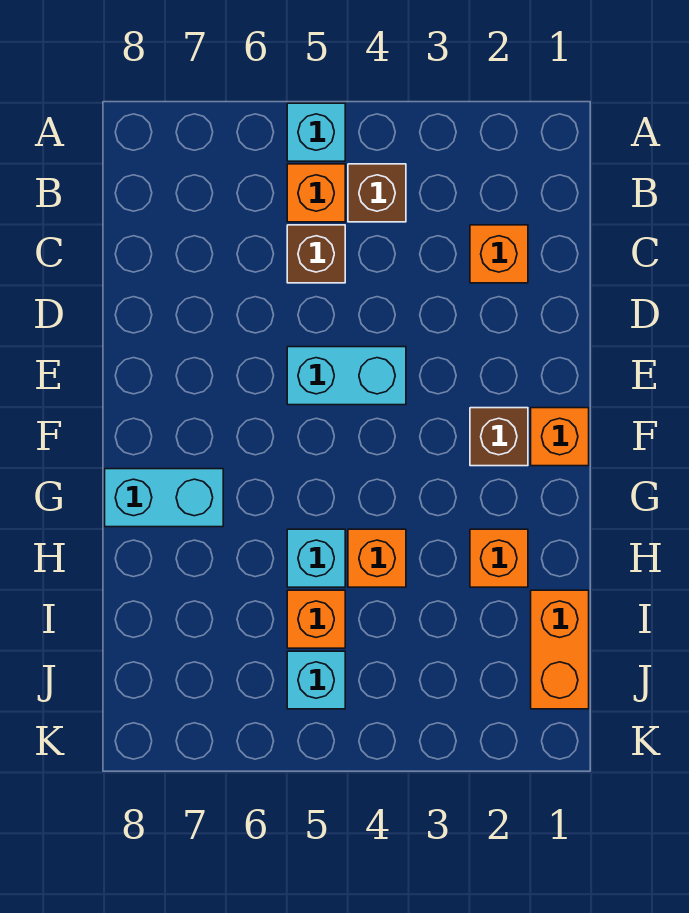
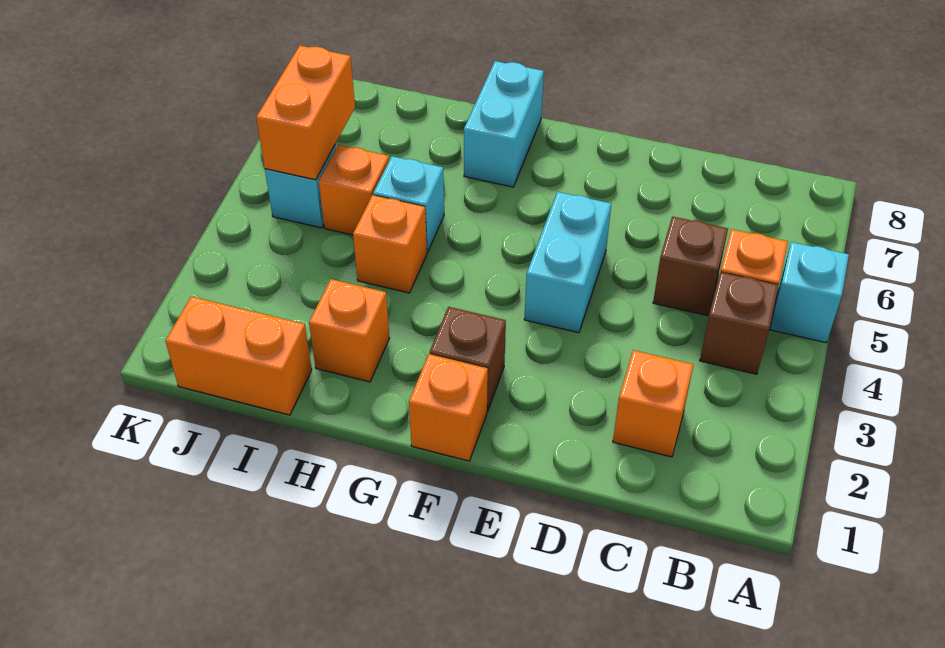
none -> orange 1x2 brick [256,46,355,180]

